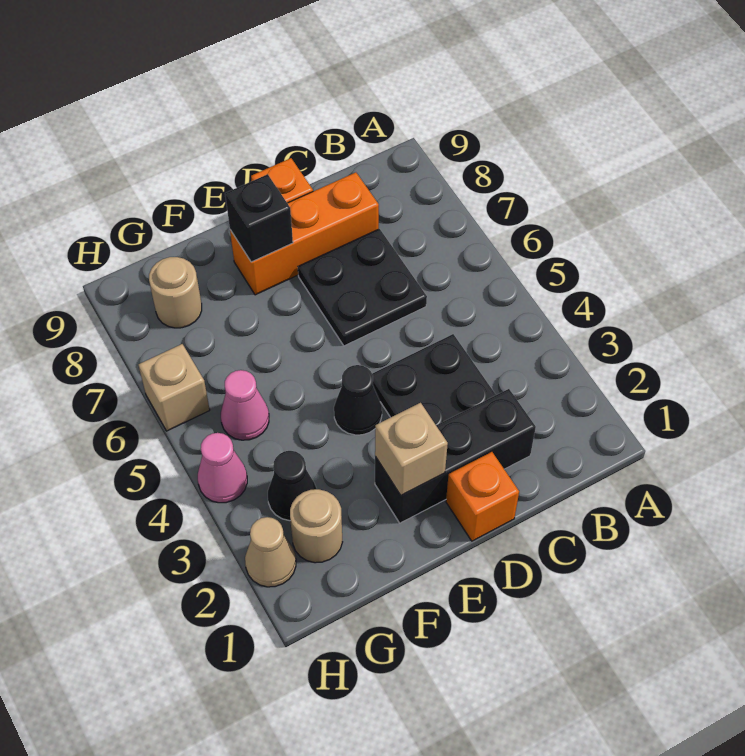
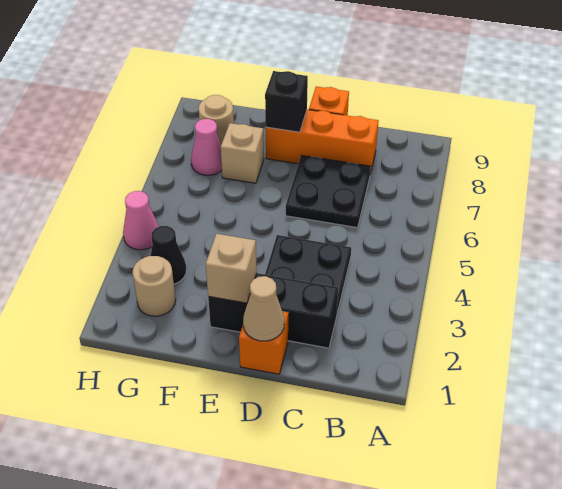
black 1x1 cone [334,365,382,435] -> none
pink 1x1 cone [221,370,269,440] -> pink 1x1 cone moved to [191,119,222,175]
tan 1x1 cone [245,517,296,587] -> tan 1x1 cone moved to [243,276,284,341]
tan 1x1 brick [138,344,210,431] -> tan 1x1 brick moved to [221,123,264,183]

